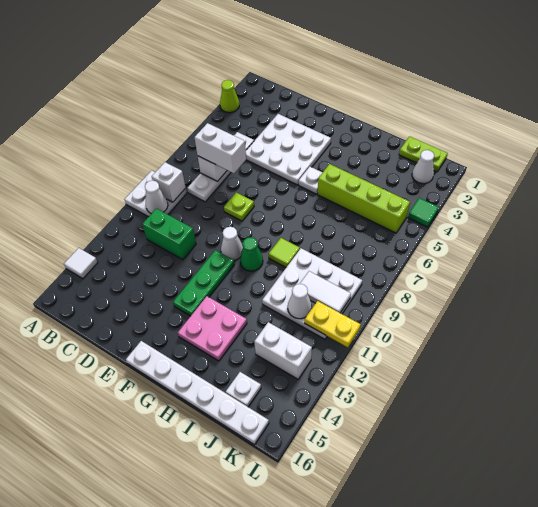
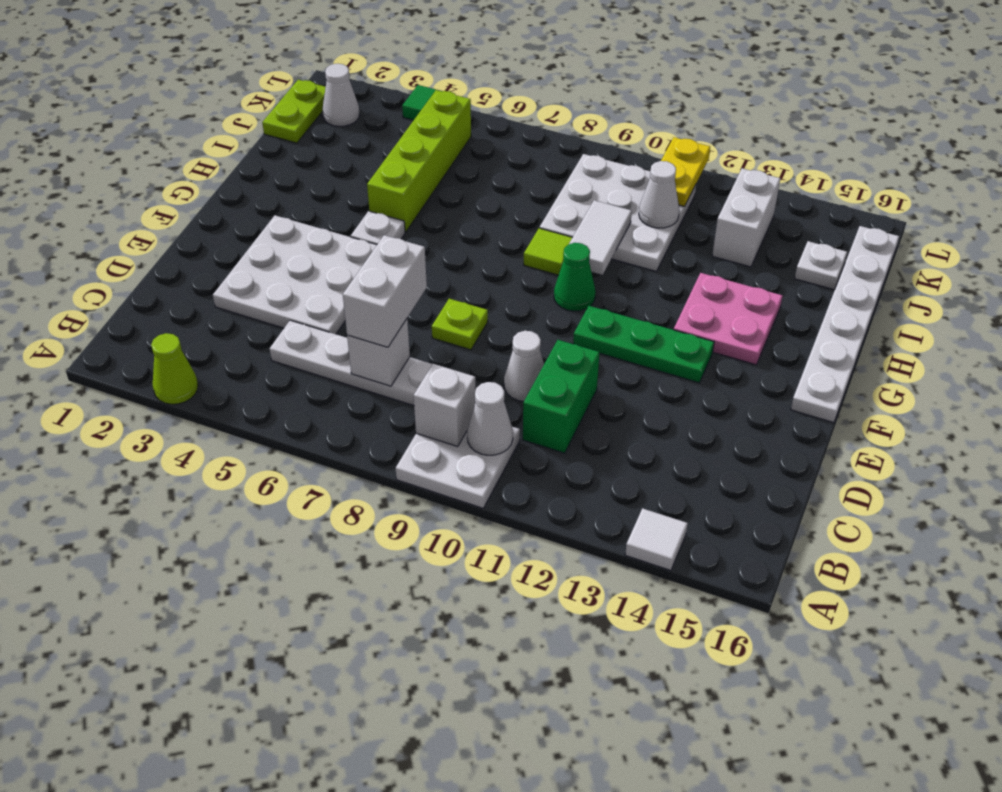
white 1x1 cone [221,227,243,260] -> white 1x1 cone moved to [504,331,544,401]
white 1x2 tile [300,271,351,313] -> white 1x2 tile moved to [569,200,632,275]

